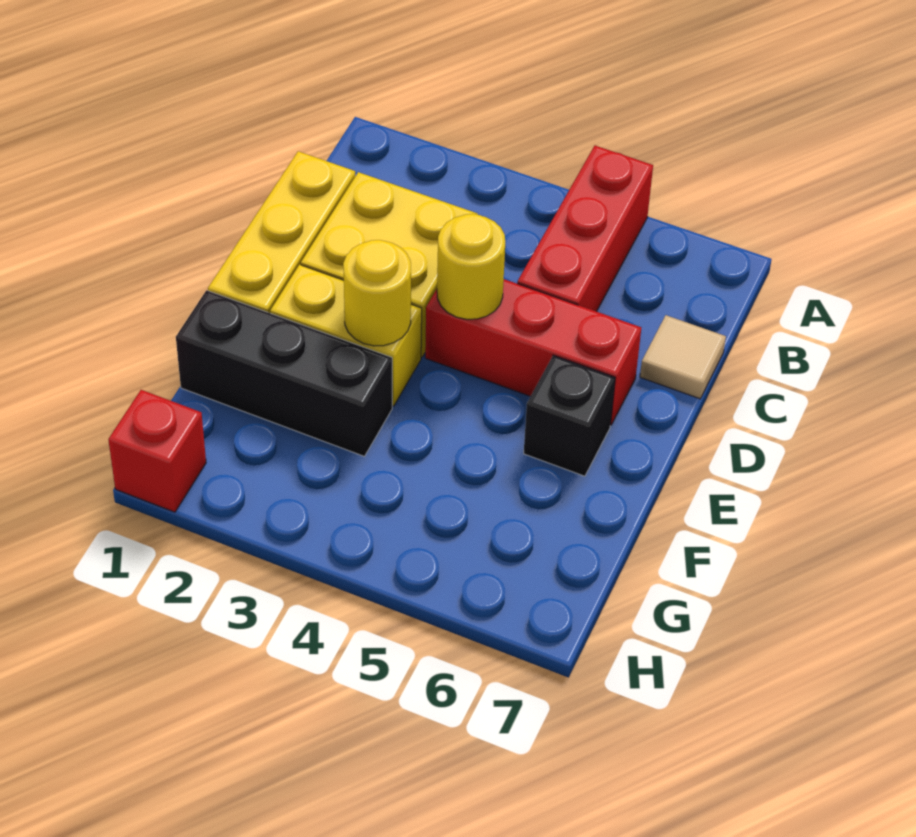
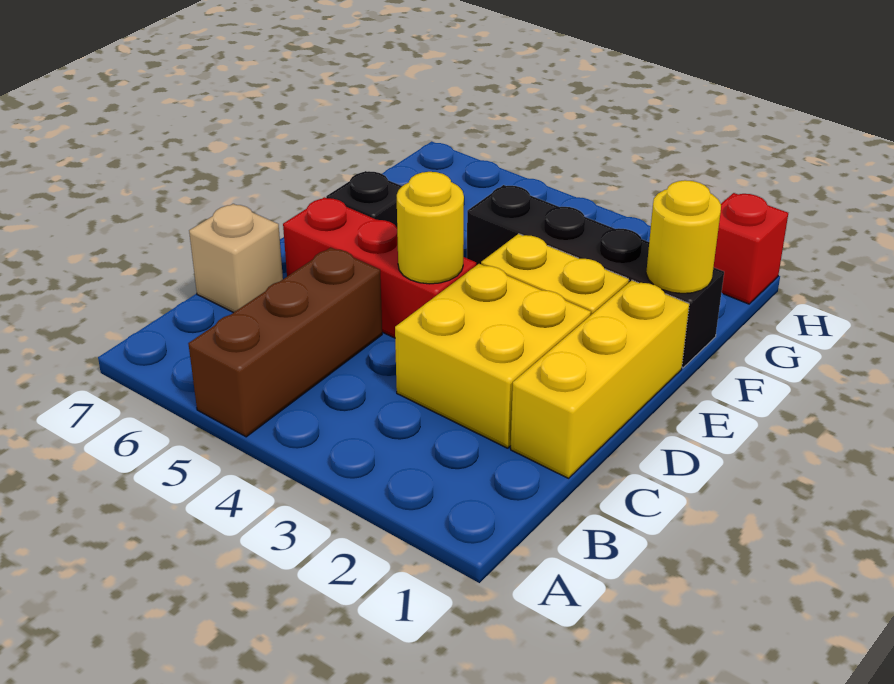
red 1x3 brick [517,146,653,312] -> brown 1x3 brick [188,247,382,437]
tan 1x1 tile [640,315,726,399] -> tan 1x1 brick [189,204,283,313]
yellow 1x1 round brick [343,240,411,346] -> yellow 1x1 round brick moved to [646,180,721,293]
black 1x3 brick [176,290,392,456] -> black 1x4 brick [467,185,724,368]

